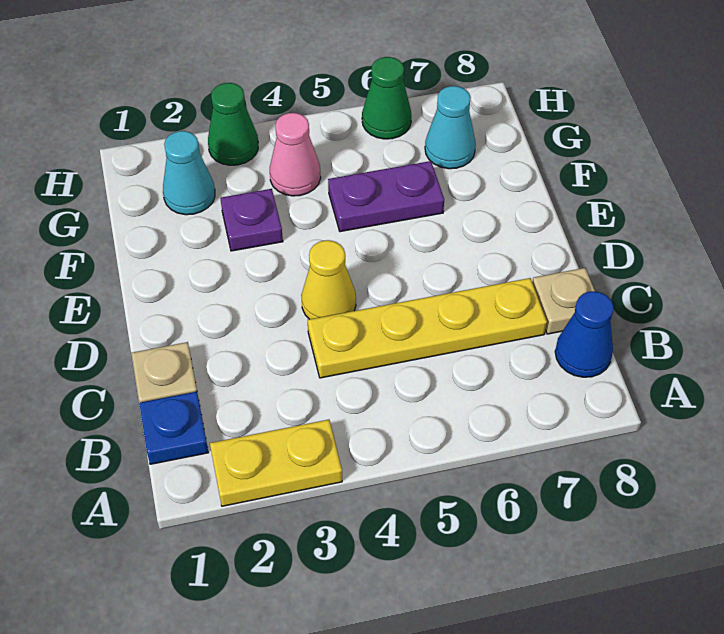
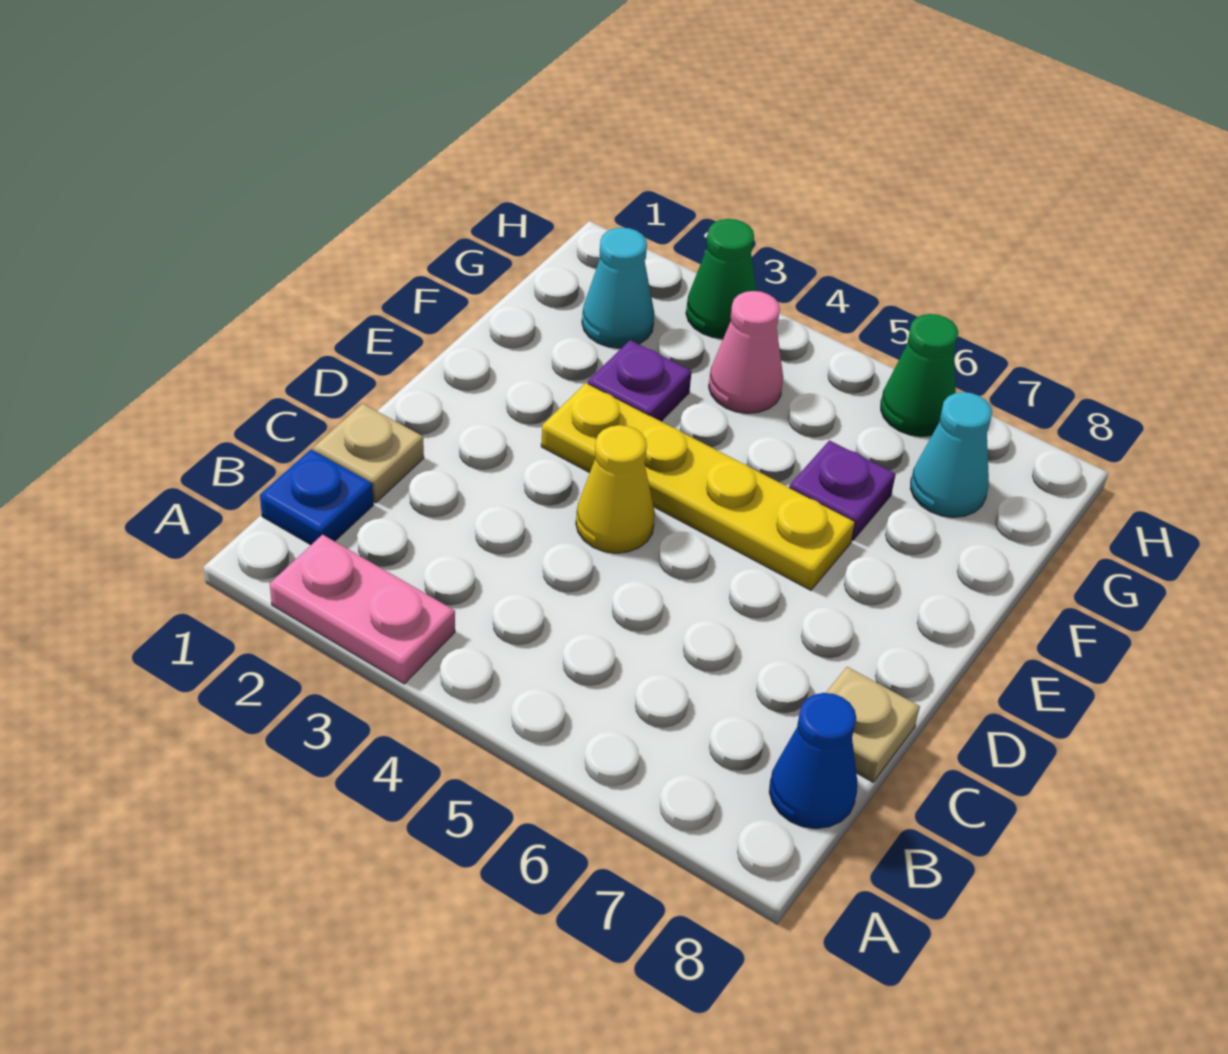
yellow 1x2 plate [210,420,342,506] -> pink 1x2 plate [270,534,455,684]
yellow 1x4 plate [308,278,547,378] -> yellow 1x4 plate moved to [541,383,855,590]
purple 1x2 plate [328,161,444,232] -> purple 1x1 plate [789,440,896,541]

